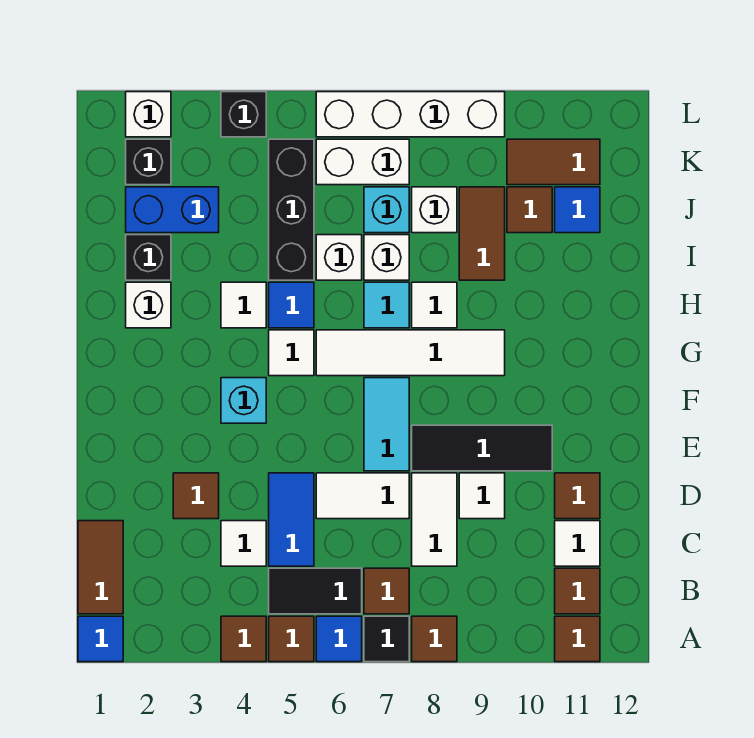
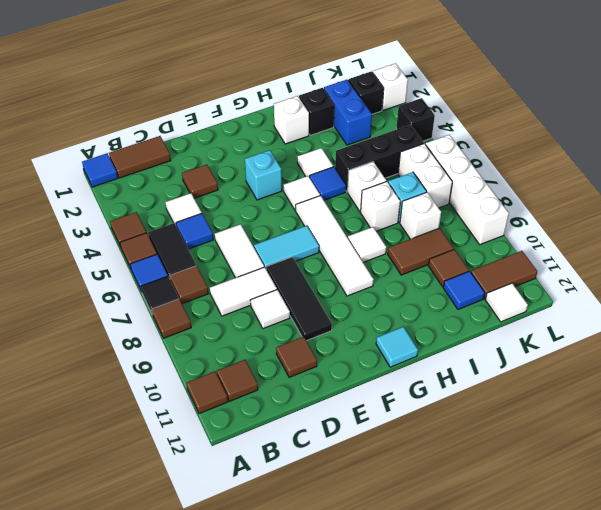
blue 1x2 tile [269,473,314,566] -> blue 1x1 tile [176,213,213,249]
white 1x1 tile [555,521,600,566] -> white 1x1 tile moved to [485,283,528,322]
cyan 1x1 tile [364,282,409,328] -> cyan 1x1 tile moved to [376,327,418,367]
brown 1x2 tile [507,139,600,185] -> brown 1x2 tile turned to [471,251,537,299]

